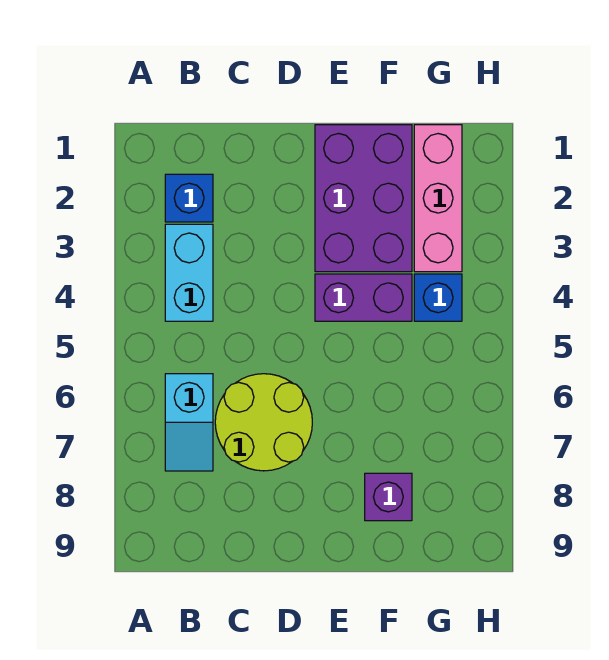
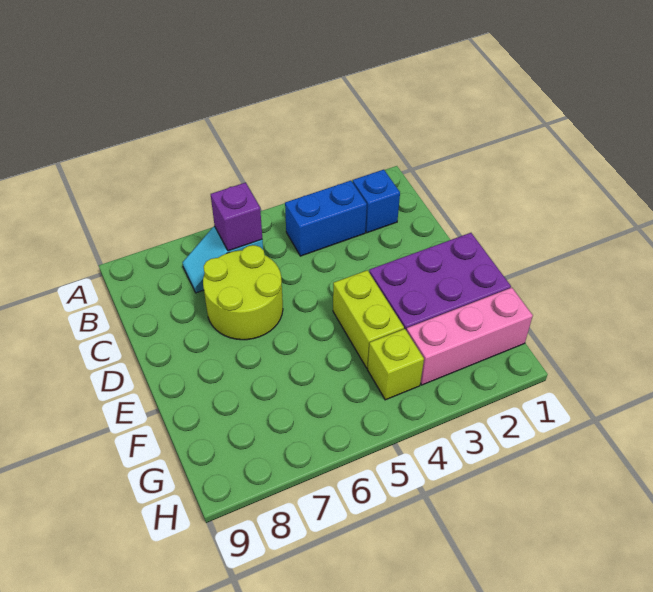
cyan 1x2 brick [165,224,213,321] -> blue 1x2 brick [285,181,367,256]
purple 1x2 brick [315,274,412,321] -> lime 1x2 brick [333,270,404,368]
purple 1x1 brick [365,473,412,521] -> purple 1x1 brick moved to [211,183,262,251]
blue 1x1 brick [414,274,462,321] -> lime 1x1 brick [368,329,424,400]

